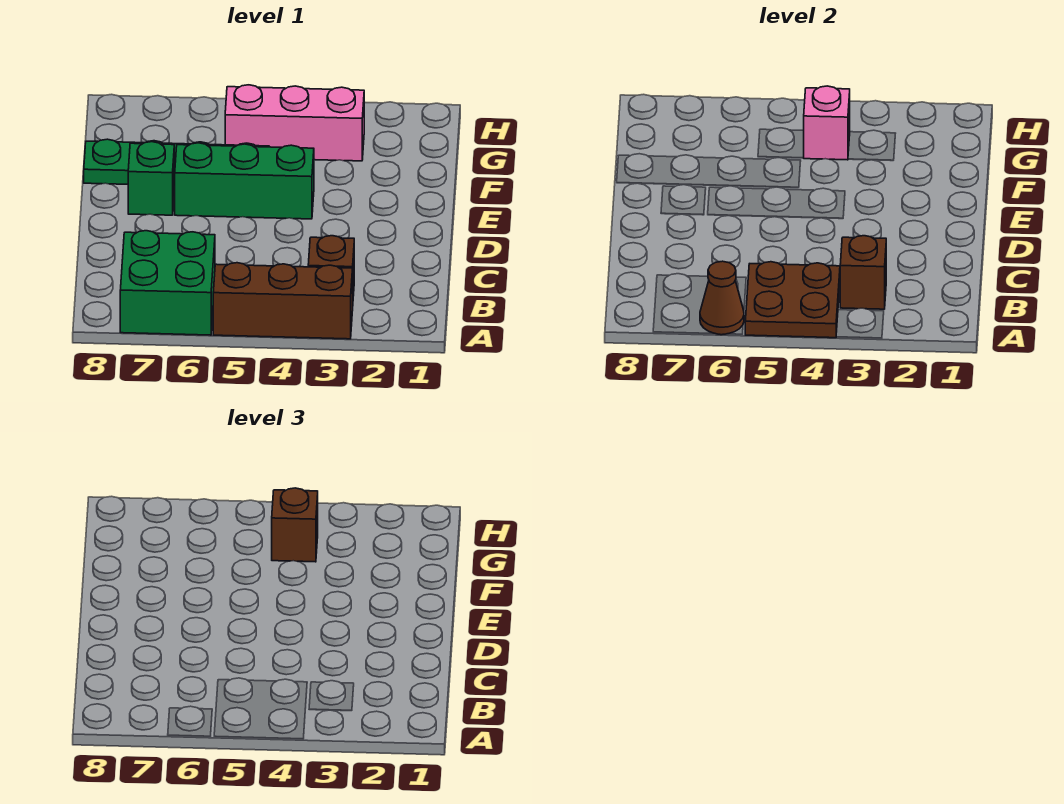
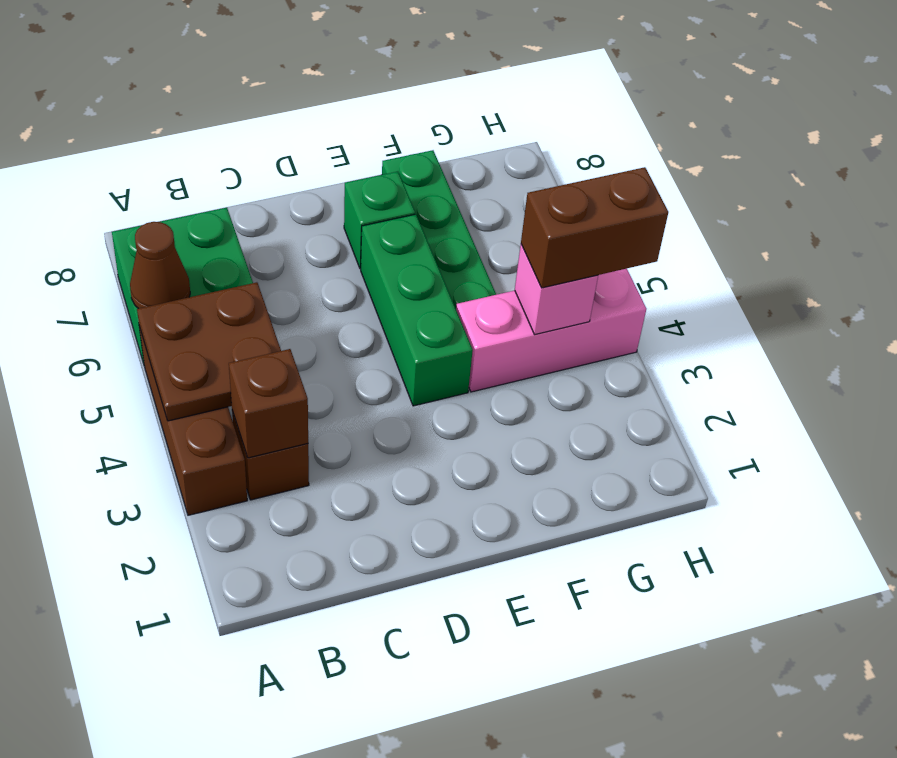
pink 1x3 brick [225,85,364,161] -> pink 1x3 brick turned to [456,269,646,392]
brown 1x1 brick [272,488,318,562] -> brown 1x2 brick [521,167,668,288]

